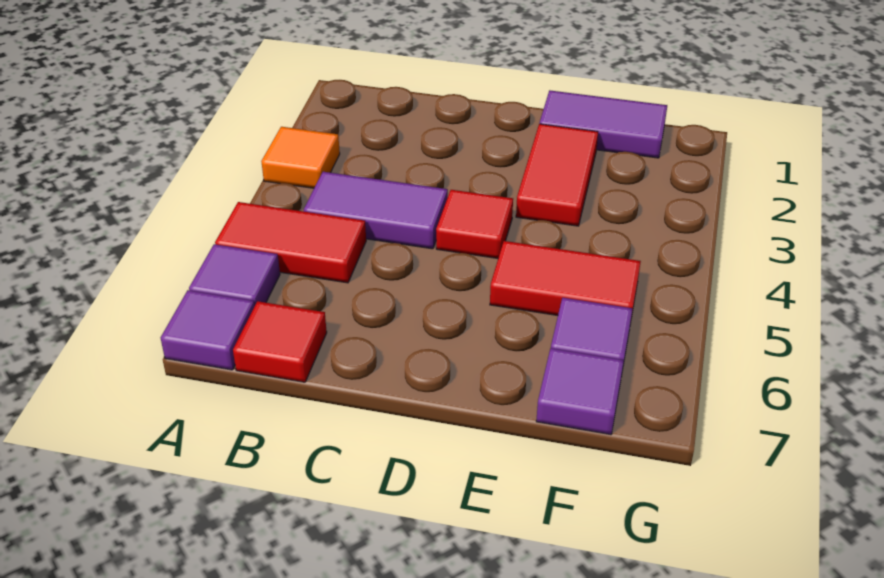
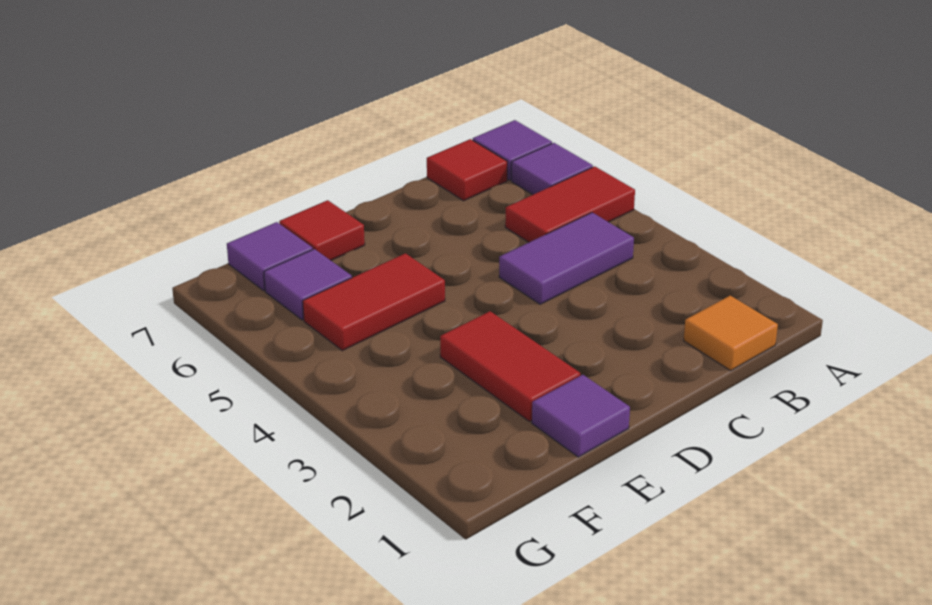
orange 1x1 tile [261,127,340,188] -> orange 1x1 tile moved to [684,296,778,371]
red 1x1 tile [436,190,513,258] -> red 1x1 tile moved to [279,200,365,260]
purple 1x2 tile [540,90,667,158] -> purple 1x1 tile [532,375,630,457]

